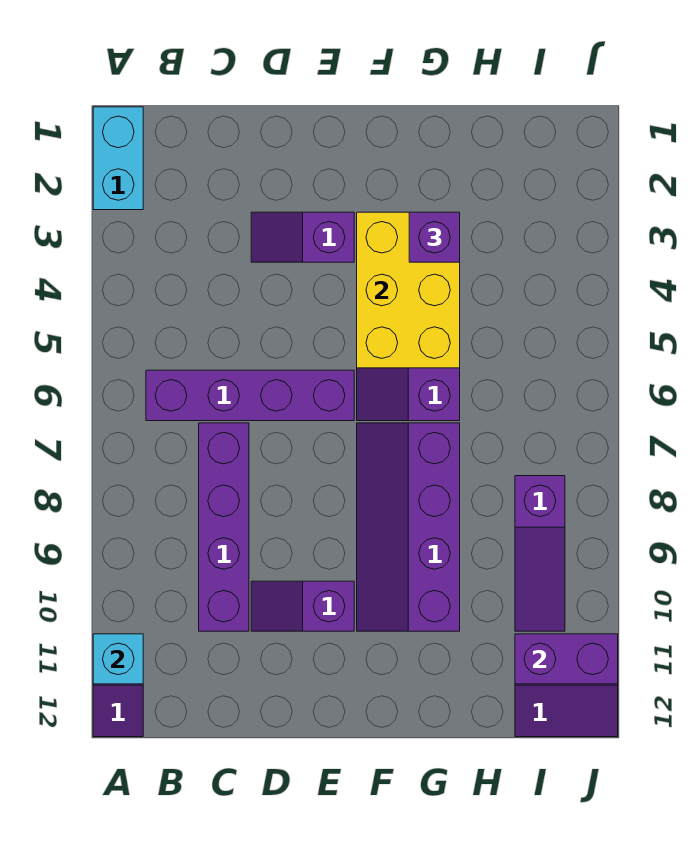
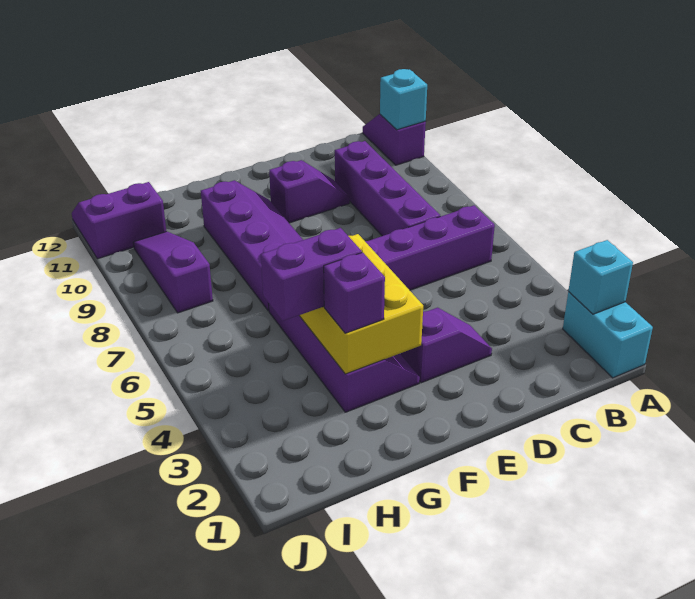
none -> cyan 1x1 brick [568,240,633,314]
purple 1x2 brick [515,634,618,684] -> purple 1x2 brick moved to [261,228,362,321]

